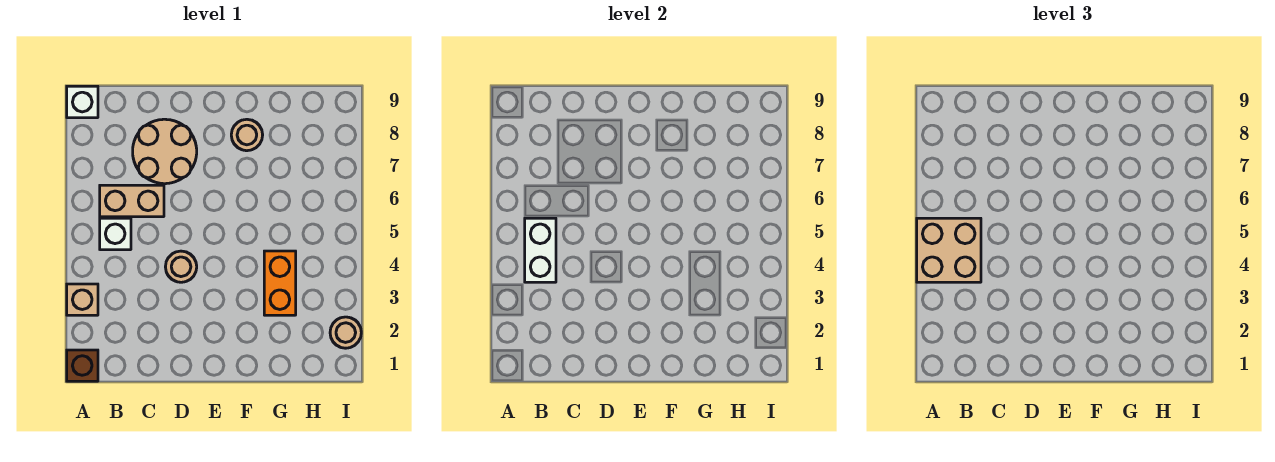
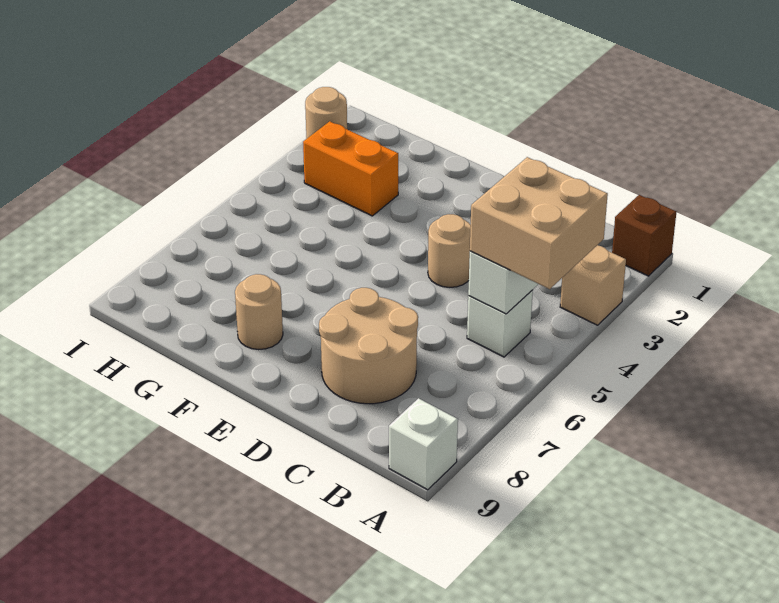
tan 1x2 brick [100,185,164,217] -> none
orange 1x2 brick [264,251,296,315] -> orange 1x2 brick turned to [303,121,398,216]

